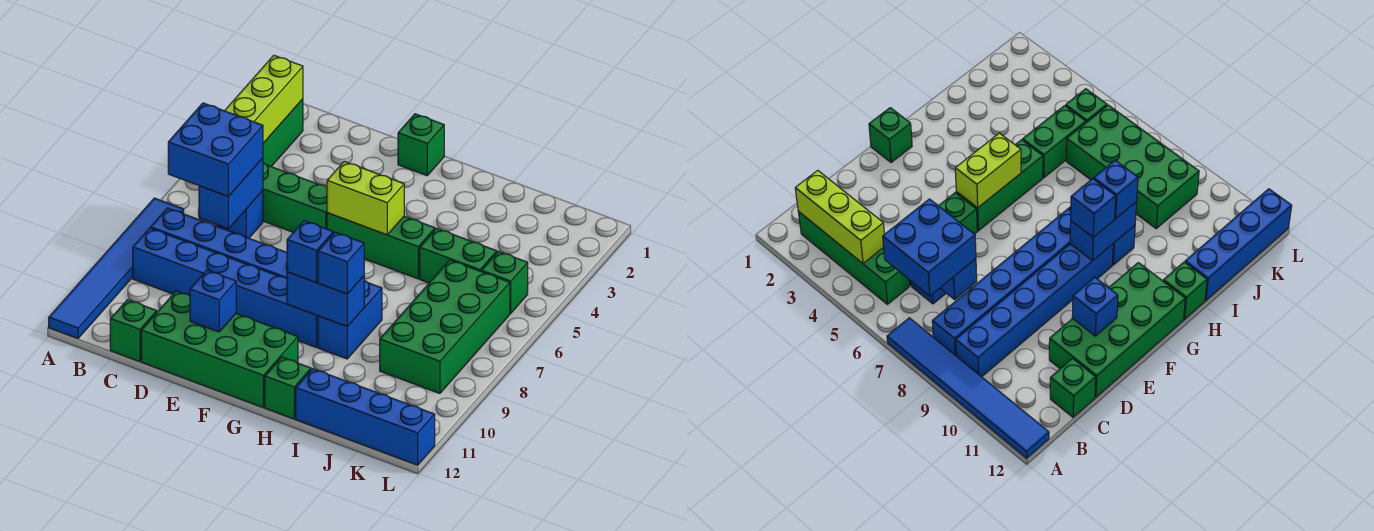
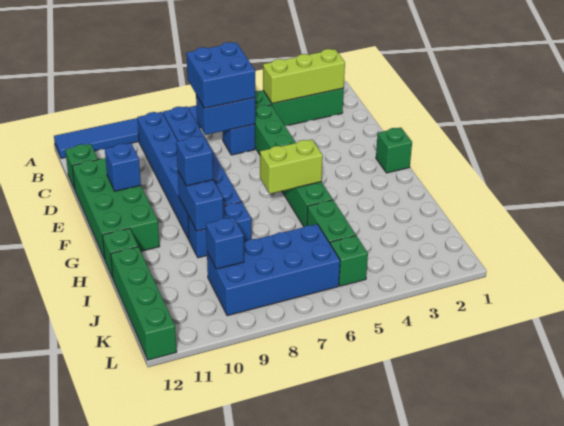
lime 1x2 brick [327,162,404,235] -> lime 1x2 brick turned to [260,139,323,194]
blue 1x1 brick [318,232,364,294] -> blue 1x1 brick moved to [206,217,244,269]
blue 1x4 brick [296,369,435,465] -> green 1x4 brick [111,247,177,360]
green 2x4 brick [380,260,510,393] -> blue 2x4 brick [207,224,340,316]

